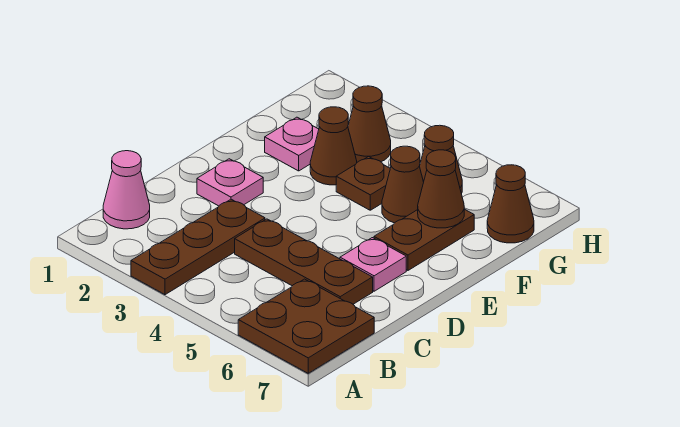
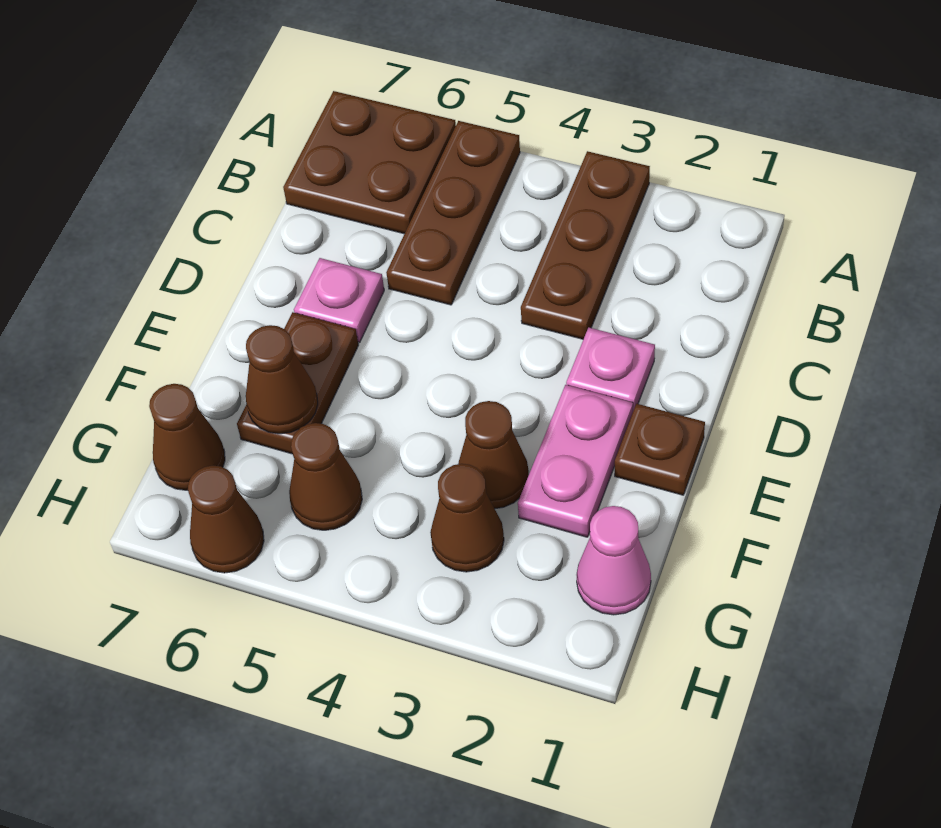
pink 1x1 cone [103,151,150,229] -> pink 1x1 cone moved to [577,506,651,615]
brown 1x3 plate [235,219,373,304] -> brown 1x3 plate turned to [386,121,520,305]
pink 1x1 plate [265,117,319,171] -> pink 1x2 plate [518,385,633,537]
brown 1x1 plate [336,156,390,210] -> brown 1x1 plate moved to [615,404,705,495]
brown 1x1 cone [382,146,424,223] -> brown 1x1 cone moved to [188,466,264,573]

